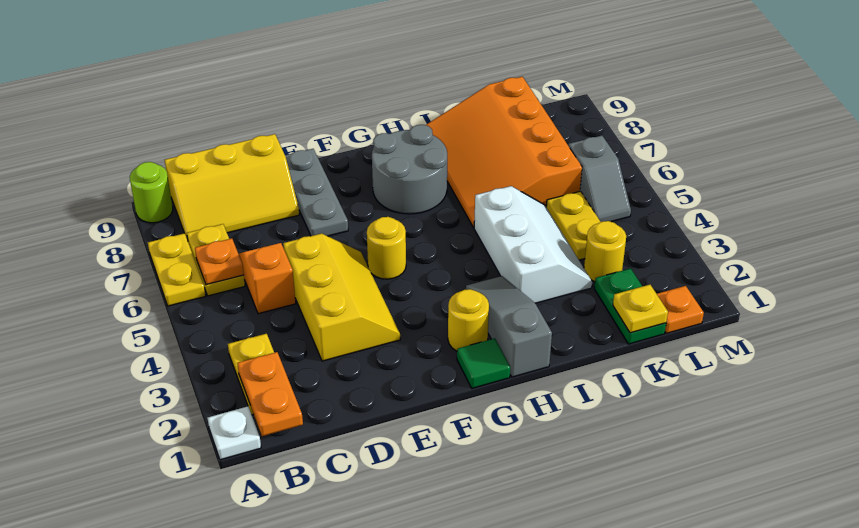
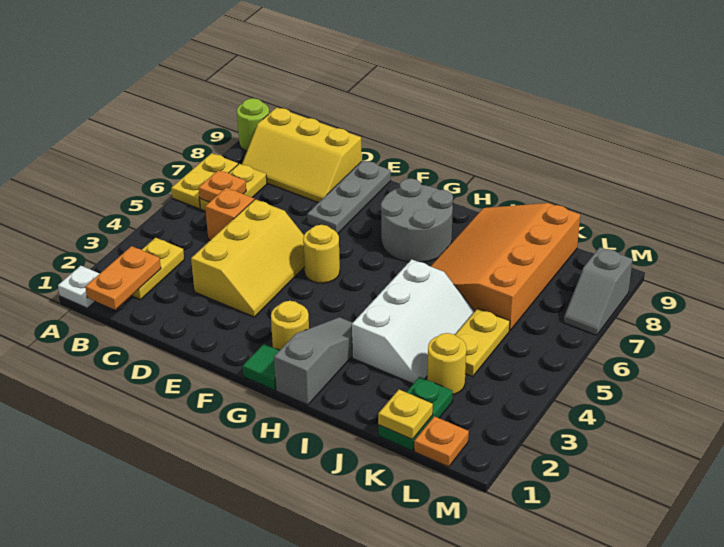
grey 1x2 slope [569,136,631,222] -> grey 1x2 slope moved to [564,247,633,335]

